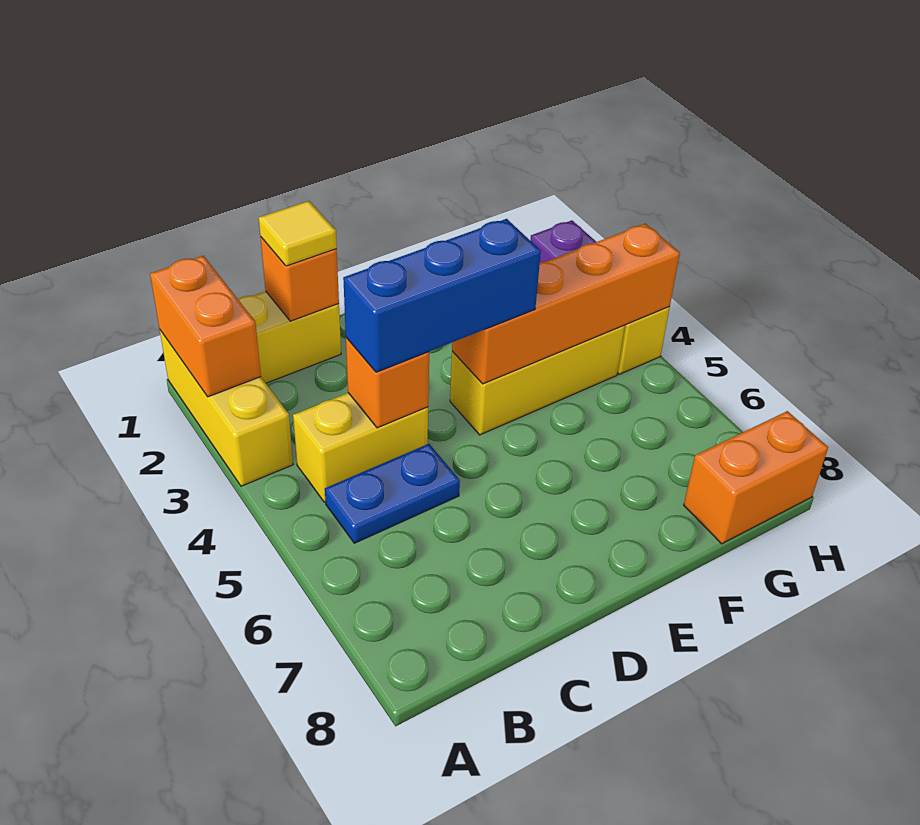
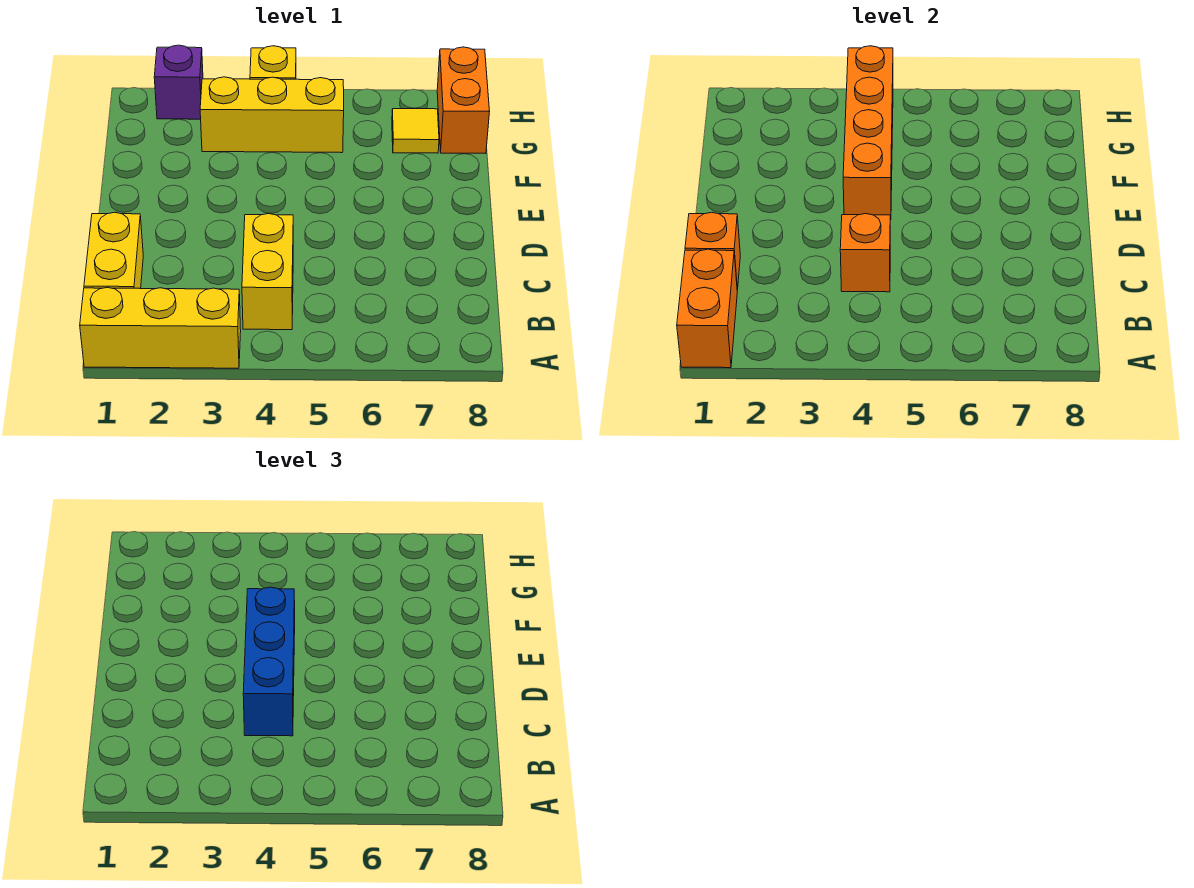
orange 1x2 brick [150,256,261,397] -> orange 1x2 brick turned to [677,249,737,368]
blue 1x2 plate [325,444,460,543] -> none
yellow 1x1 tile [259,201,337,266] -> yellow 1x1 tile moved to [392,109,439,153]
yellow 1x3 brick [450,325,625,435] -> yellow 1x3 brick turned to [200,77,344,153]

